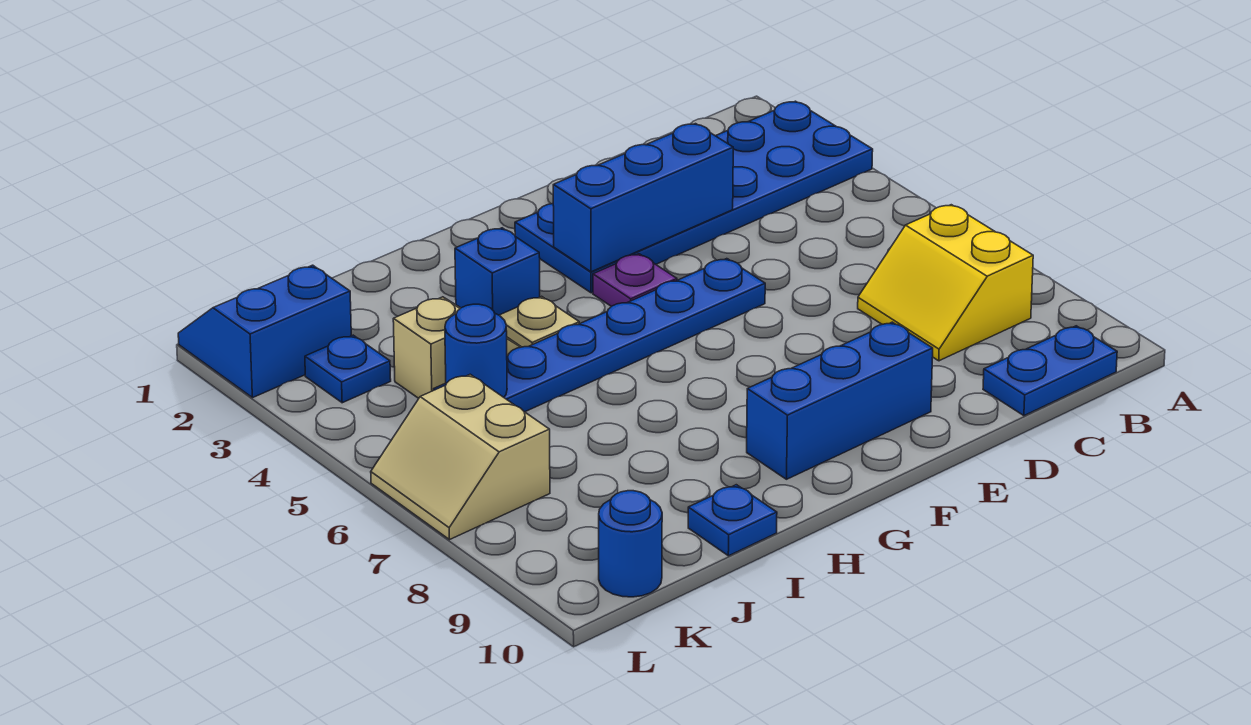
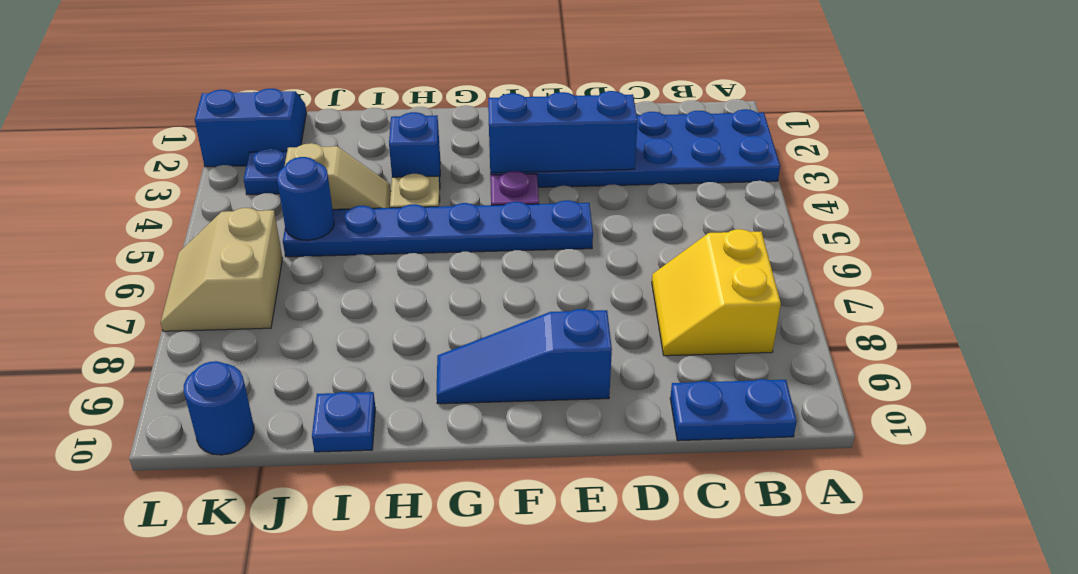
blue 1x3 brick [747,322,933,479] -> blue 1x3 slope [436,309,612,404]

